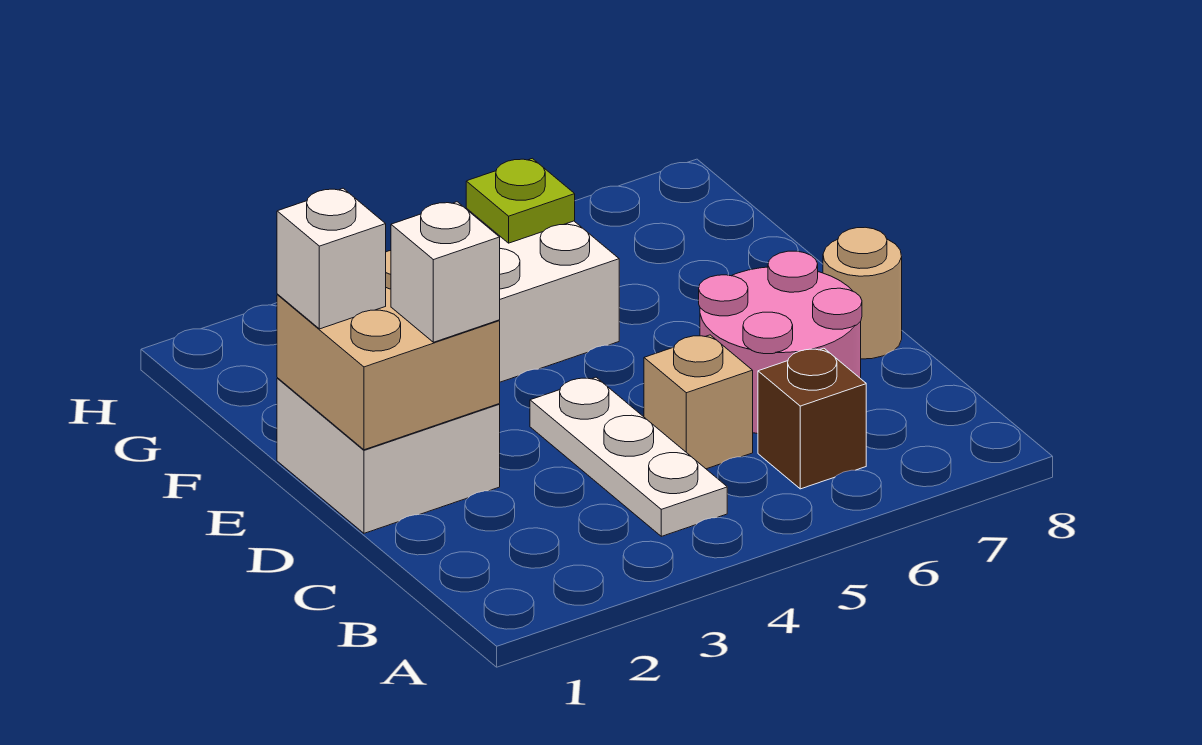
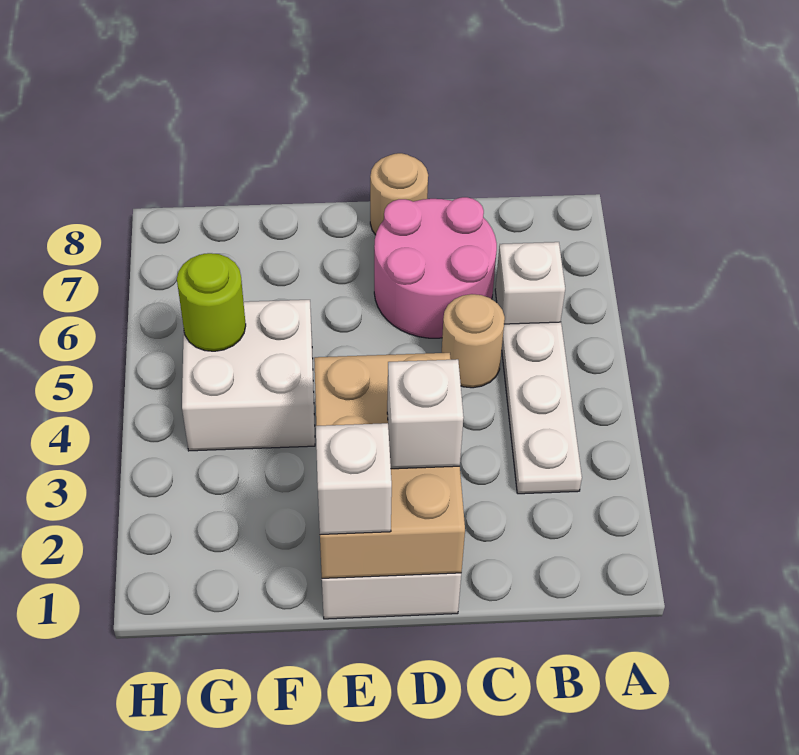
white 1x3 plate [530,377,727,536] -> white 1x3 plate turned to [502,322,582,494]
brown 1x1 brick [758,348,866,489] -> white 1x1 brick [495,242,565,324]
tan 1x1 brick [644,335,753,469] -> tan 1x1 round brick [442,294,505,388]
tan 2x2 brick [277,251,500,450] -> tan 2x3 brick [314,353,465,578]
lime 1x1 plate [466,158,575,243] -> lime 1x1 round brick [177,253,246,351]

